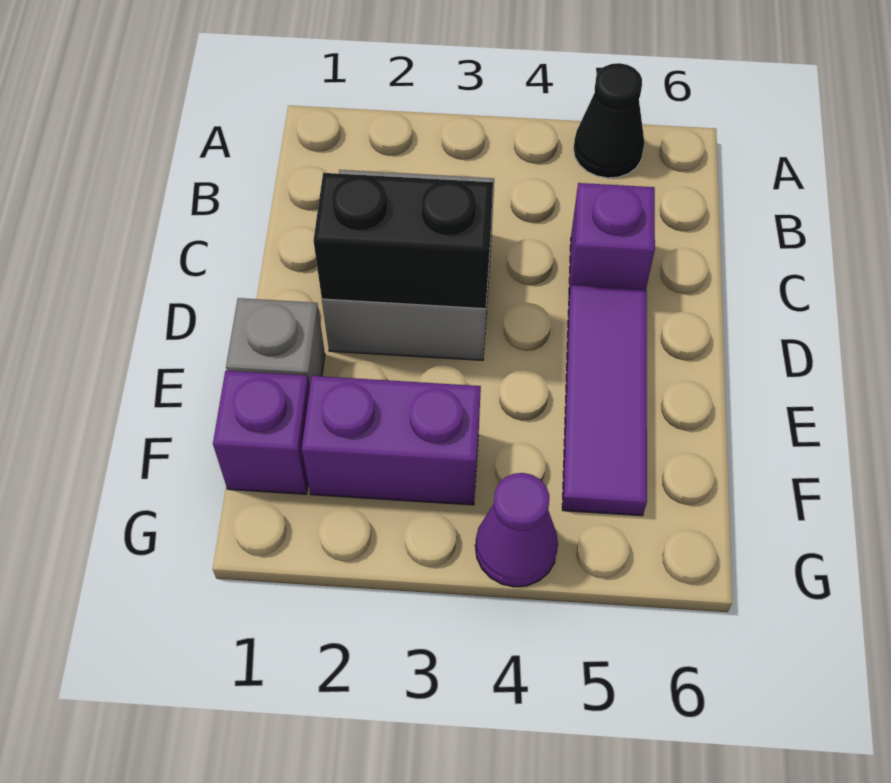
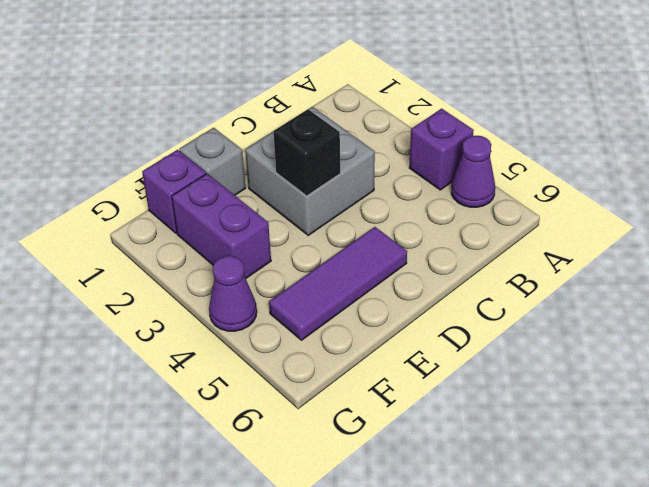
black 1x1 cone [574,63,644,178] -> purple 1x1 cone [451,136,495,207]
purple 1x1 brick [569,183,655,296] -> purple 1x1 brick moved to [409,109,474,190]
black 1x2 brick [313,173,493,309] -> black 1x1 brick [273,109,340,196]

